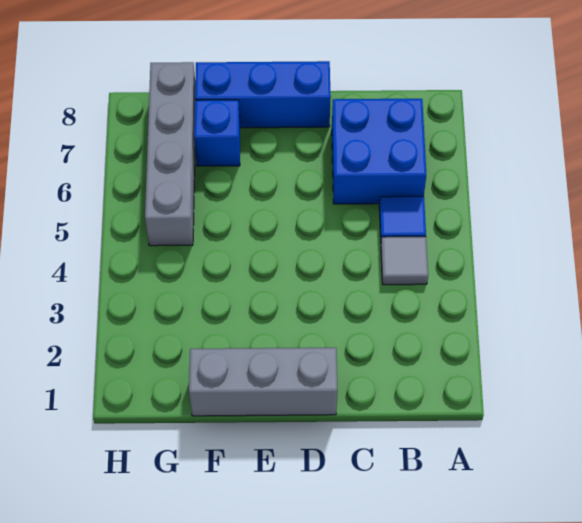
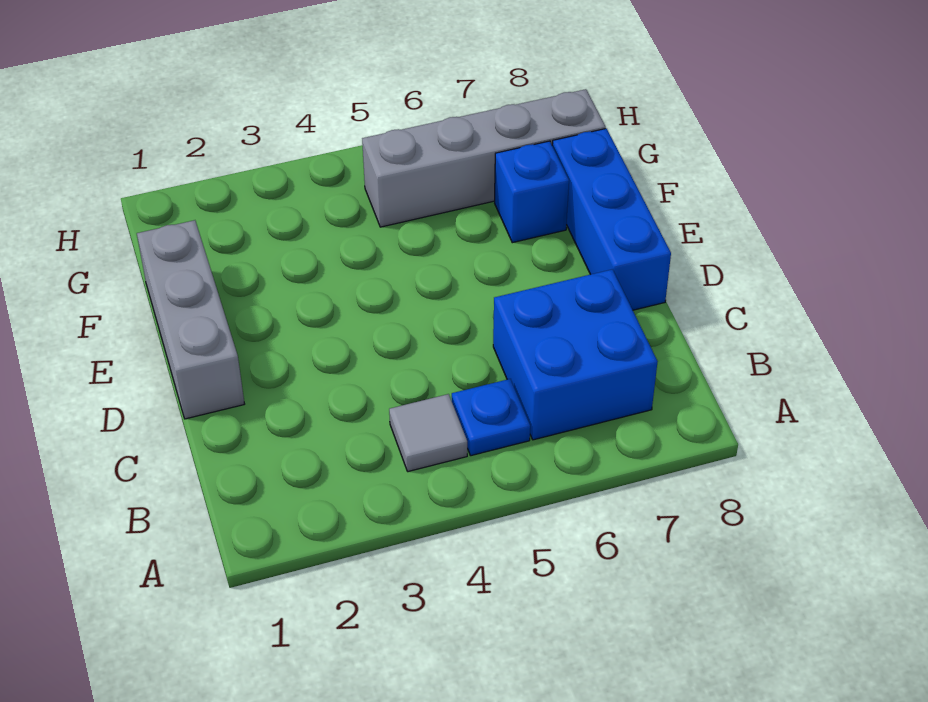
blue 1x1 tile [379,196,426,238] -> blue 1x1 plate [452,379,530,456]

